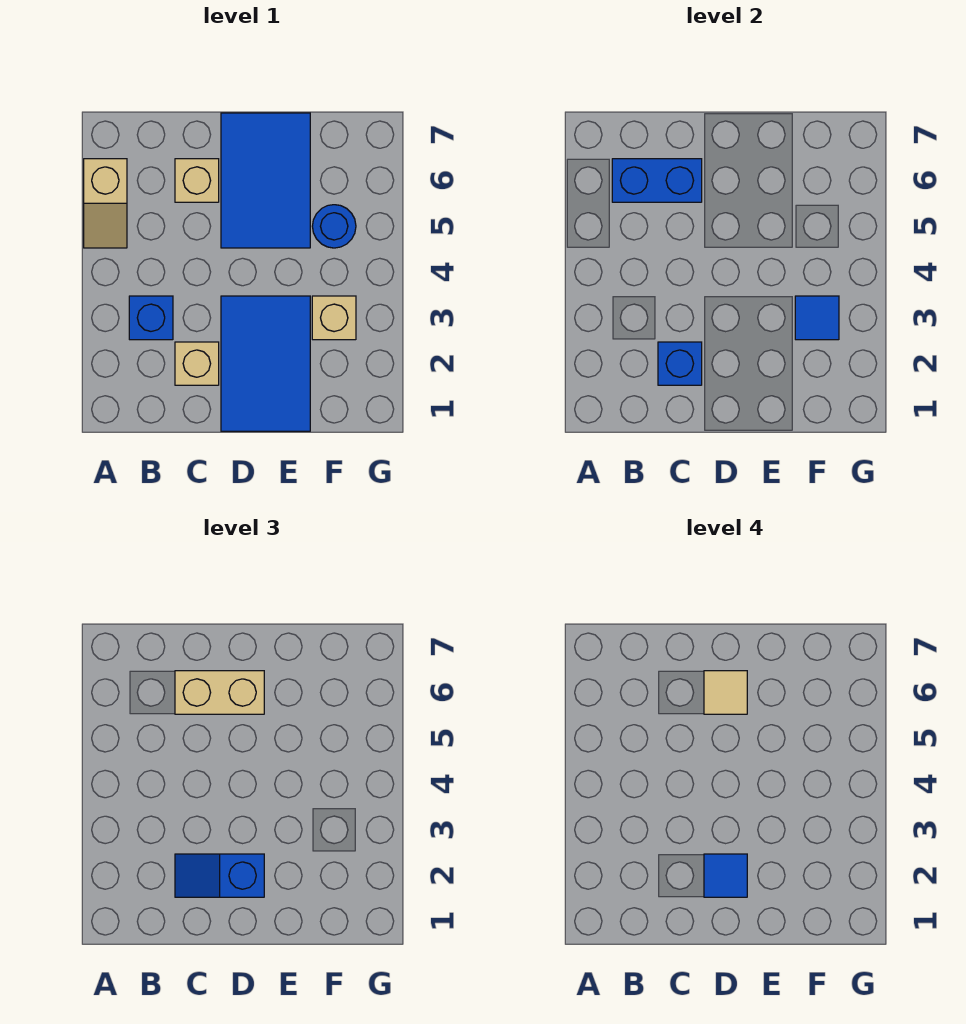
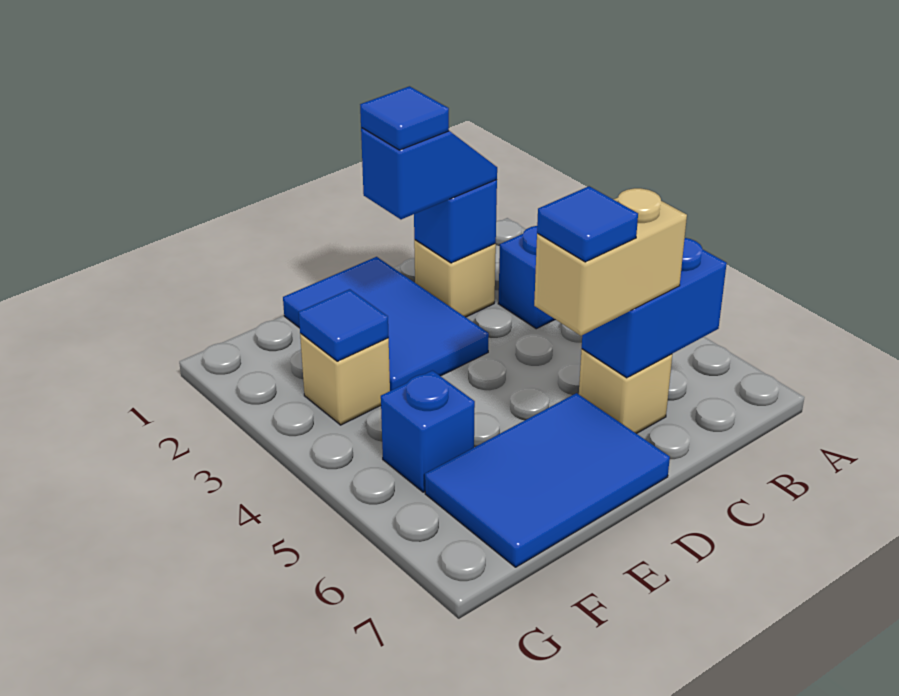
tan 1x2 slope [84,159,127,248] -> none
blue 2x3 tile [221,113,310,248] -> blue 2x3 tile turned to [425,393,670,567]
tan 1x1 tile [704,671,747,714] -> blue 1x1 tile [537,186,638,262]
blue 1x1 round brick [312,205,356,248] -> blue 1x1 brick [381,371,475,492]

